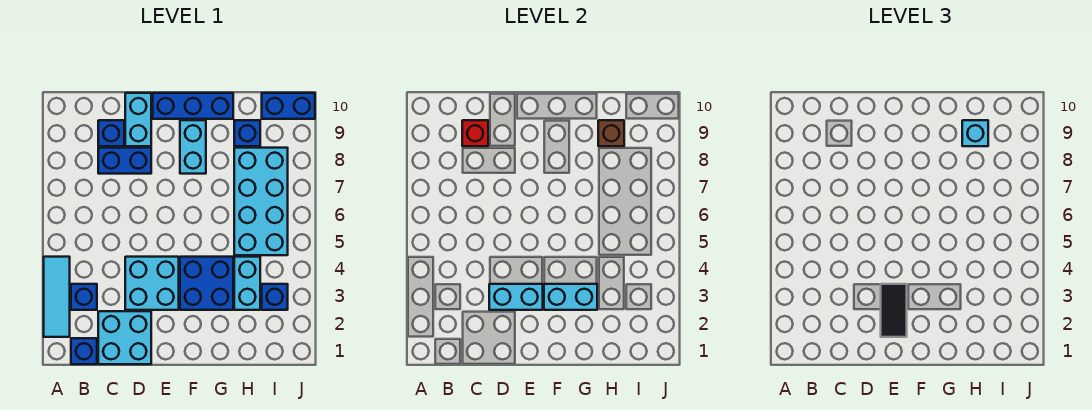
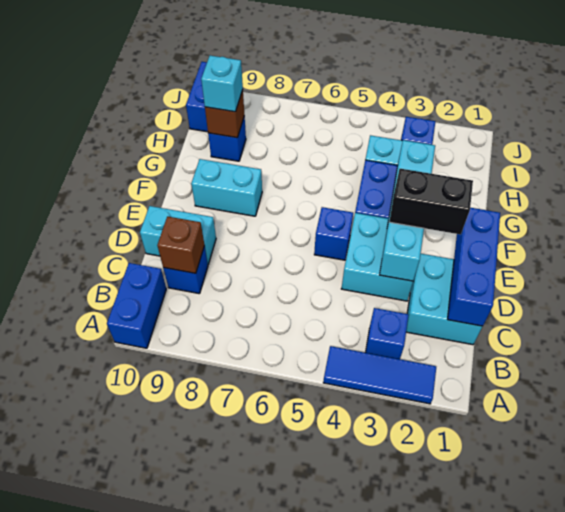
cyan 1x3 tile [44,257,70,337] -> blue 1x3 tile [323,346,436,404]
blue 1x1 brick [71,338,97,364] -> blue 1x1 brick moved to [314,207,353,260]
blue 1x2 brick [98,148,151,174] -> blue 1x2 brick moved to [107,263,166,348]
red 1x1 brick [462,120,488,146] -> brown 1x1 brick [157,216,204,273]
black 1x2 tile [881,284,907,337] -> black 1x2 brick [389,169,473,235]
blue 1x3 brick [153,93,233,119] -> blue 1x3 brick moved to [448,208,500,326]
cyan 2x4 brick [234,148,288,255] -> none

